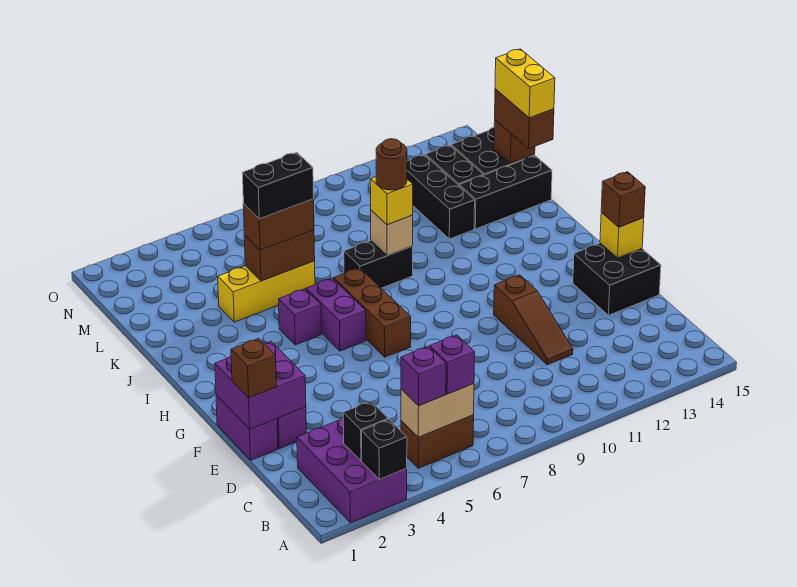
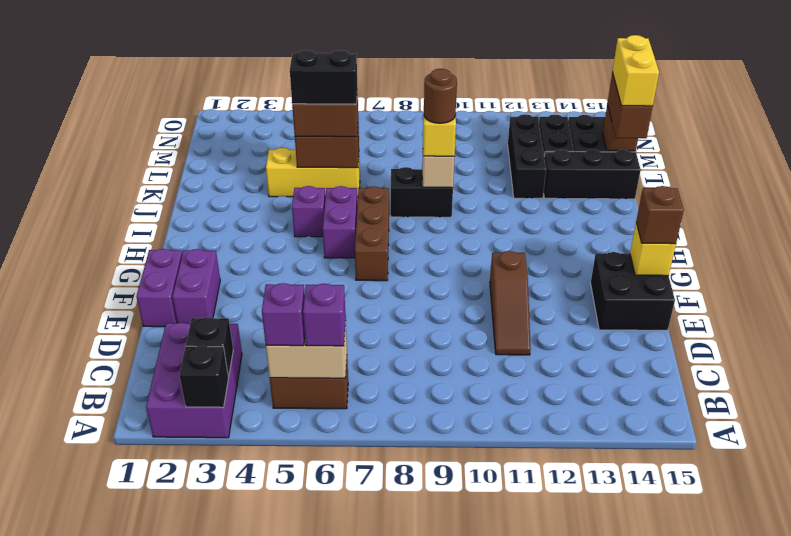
purple 2x2 brick [215,341,306,429] -> none
brown 1x1 brick [231,338,276,398] -> none

